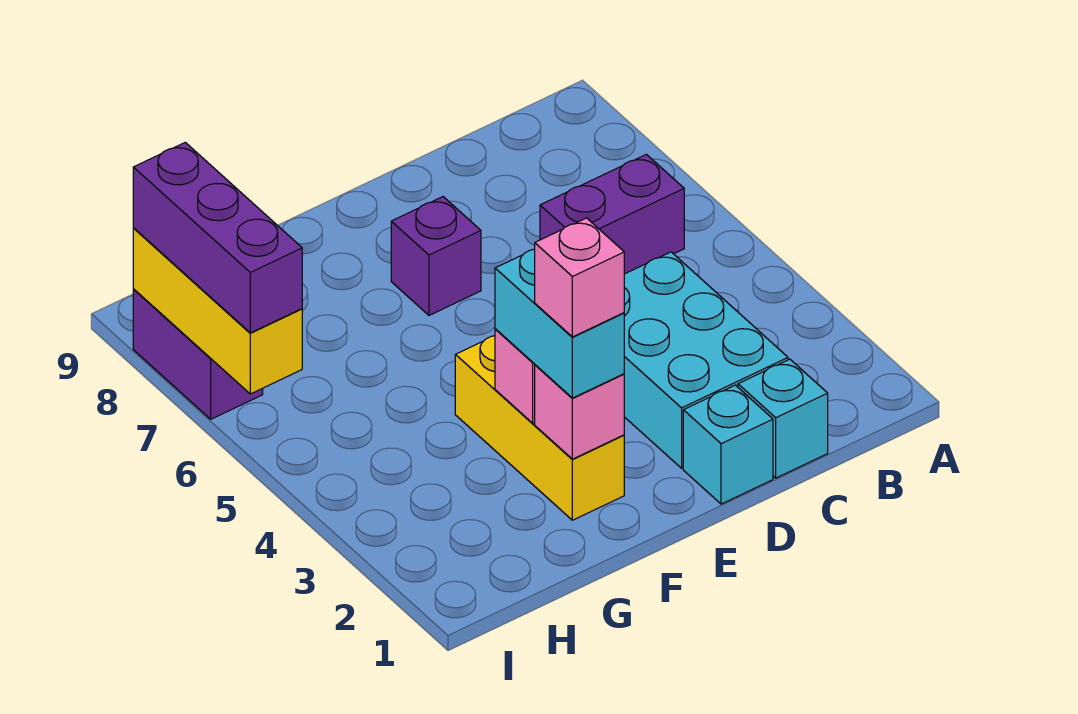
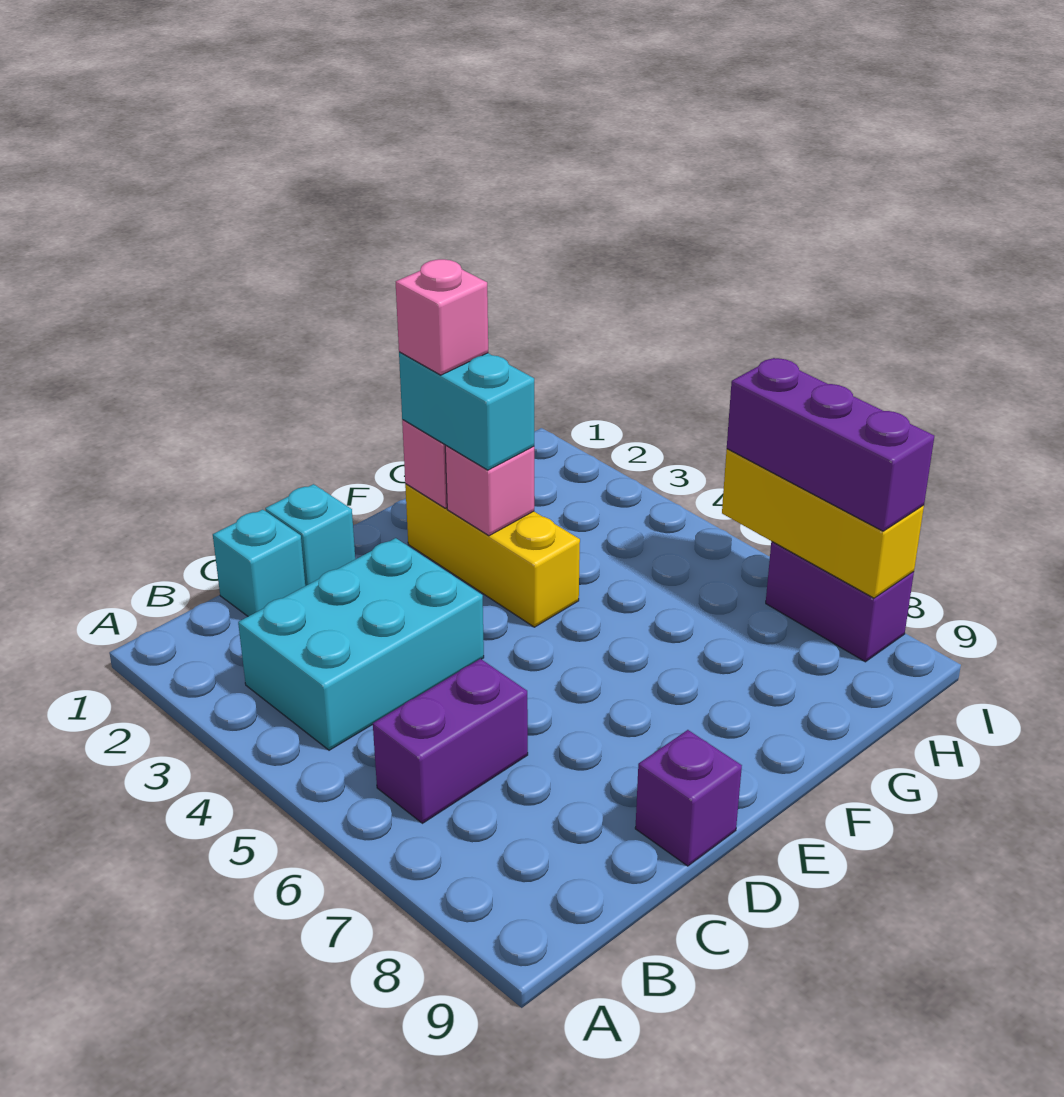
cyan 2x3 brick [624,252,788,468] -> cyan 2x3 brick turned to [238,538,484,750]
purple 1x1 brick [391,197,481,315] -> purple 1x1 brick moved to [635,730,742,866]

